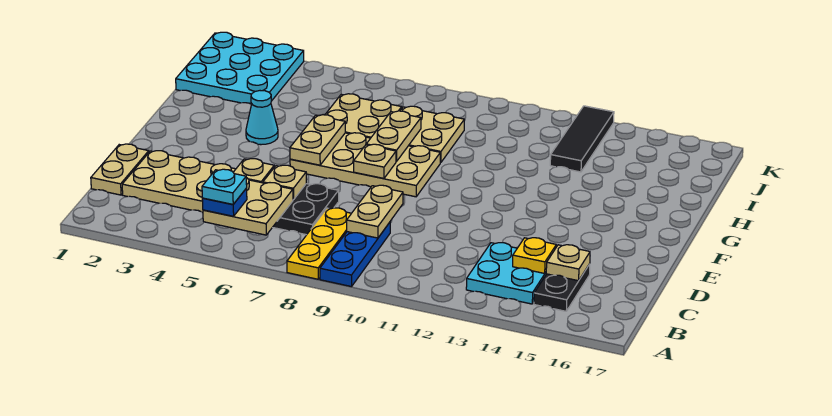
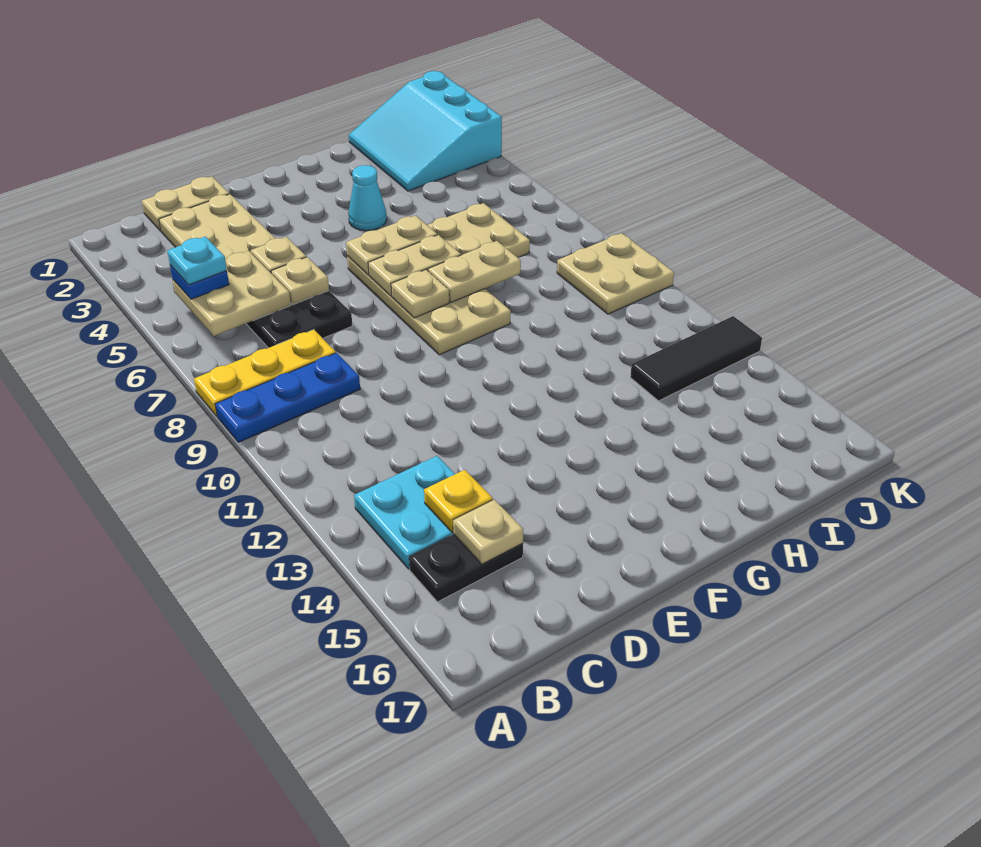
tan 1x2 plate [347,185,403,238] -> tan 1x2 plate moved to [368,235,461,296]
tan 2x2 plate [400,106,464,163] -> tan 2x2 plate moved to [557,233,674,314]
cyan 3x3 plate [176,32,304,104] -> cyan 3x3 slope [349,71,502,191]

